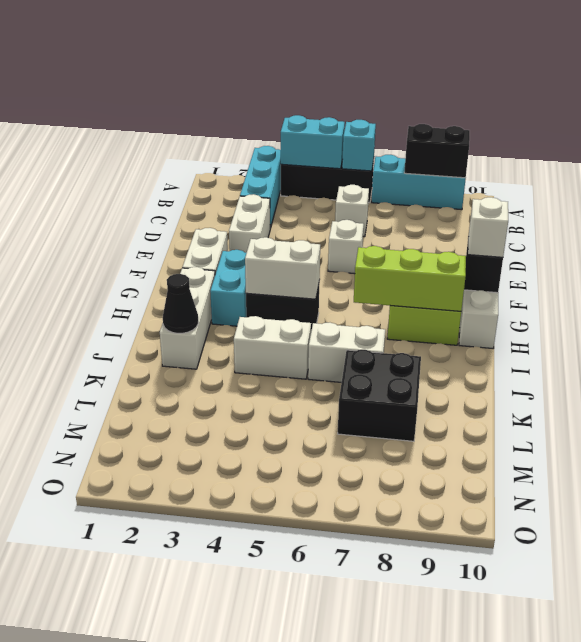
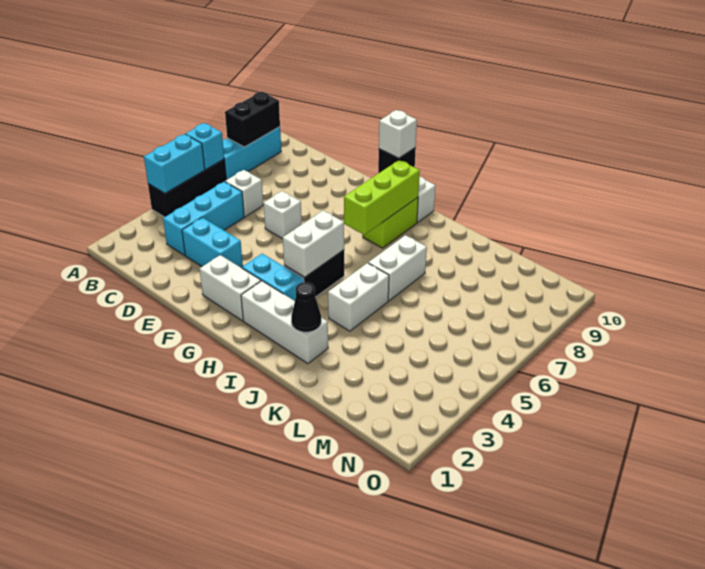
cyan 1x3 brick [240,146,281,229] -> cyan 1x3 brick turned to [163,182,244,255]
white 1x2 brick [229,194,270,253] -> cyan 1x2 brick [182,218,243,268]
black 2x2 brick [338,350,421,441] -> none

